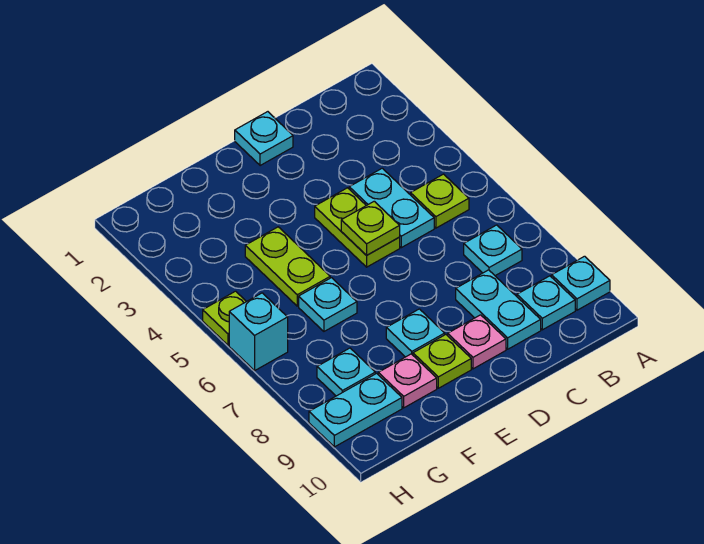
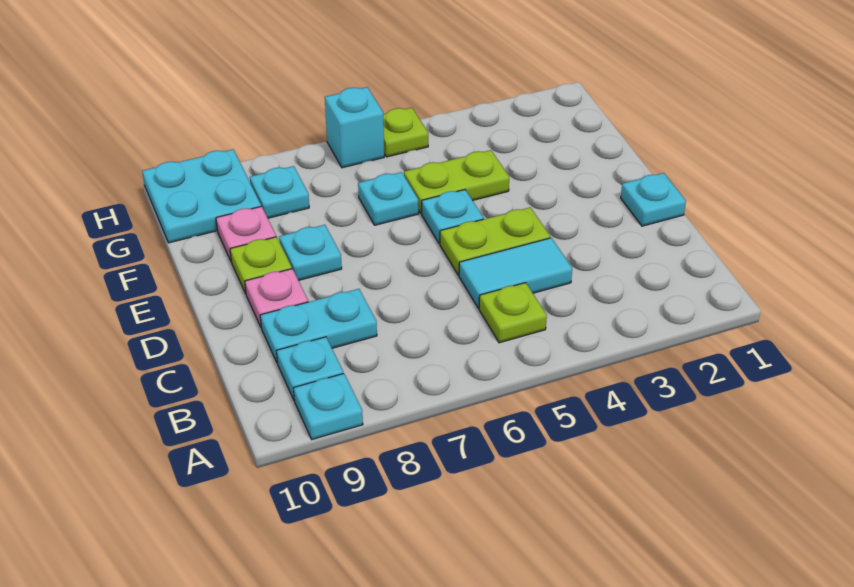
cyan 1x1 plate [464,225,522,276] -> cyan 1x1 plate moved to [422,190,484,244]
cyan 1x2 plate [349,168,434,248] -> cyan 1x2 tile [459,238,572,308]
lime 1x1 plate [341,201,400,255] -> none
cyan 1x2 plate [309,373,402,447] -> cyan 2x2 plate [142,149,261,243]

